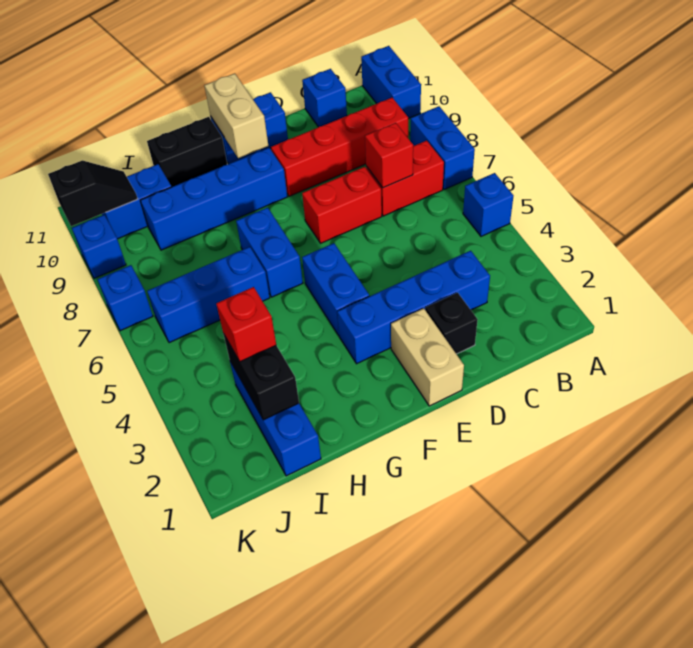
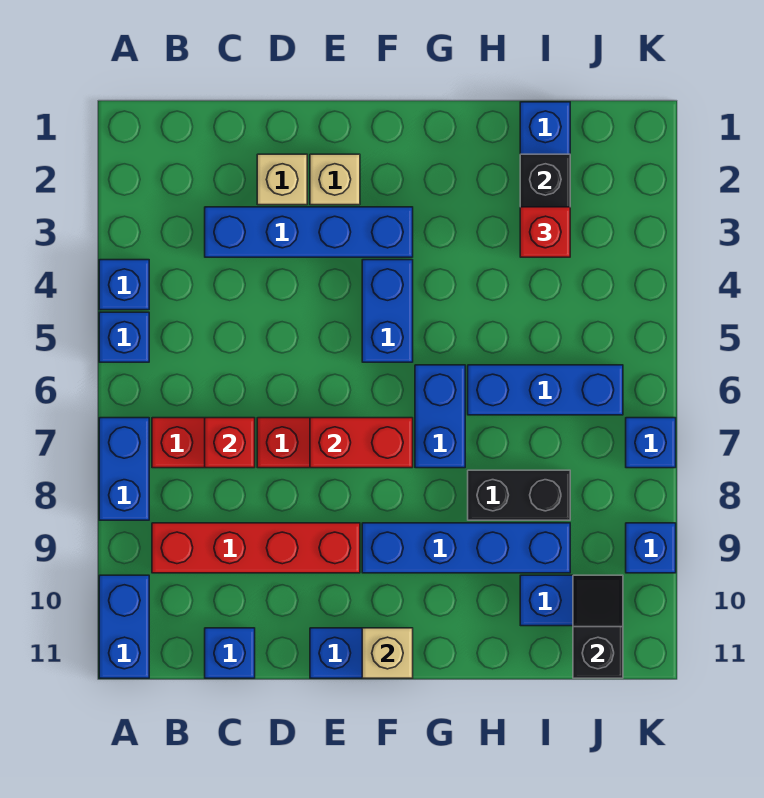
none -> blue 1x1 brick [99,260,149,310]
black 1x1 brick [425,293,478,354] -> tan 1x1 brick [257,154,307,205]
tan 1x2 brick [391,308,464,406] -> tan 1x1 brick [310,154,360,205]
none -> red 1x2 brick [310,418,413,468]
tan 1x2 brick [204,74,268,158] -> tan 1x1 brick [362,628,413,678]
black 1x2 brick [147,117,227,187] -> black 1x2 brick moved to [468,470,570,520]
black 1x2 slope [48,161,138,226] -> black 1x2 slope turned to [573,575,623,678]

